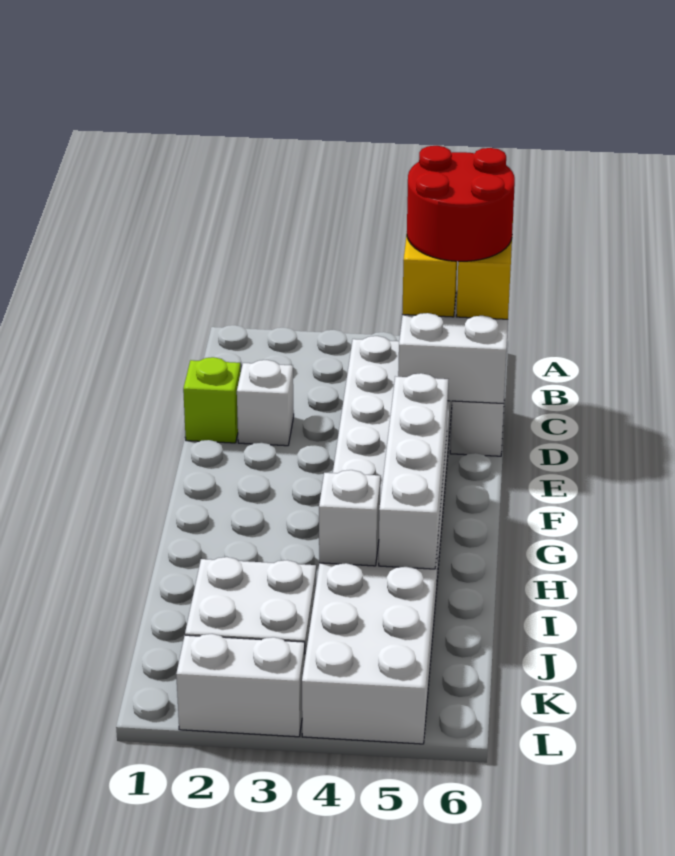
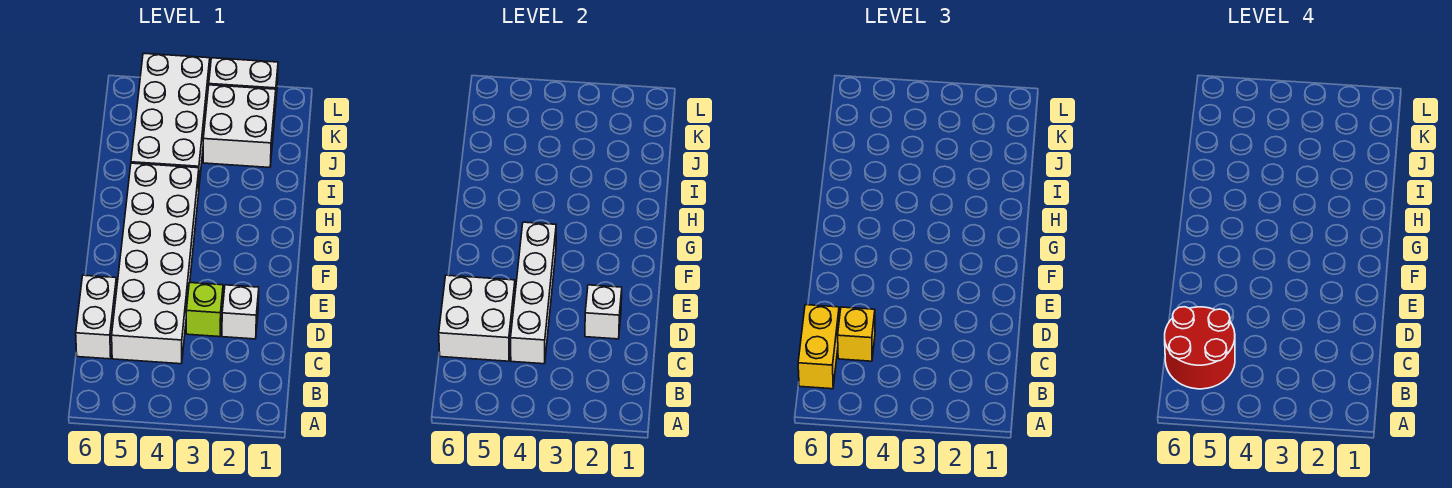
lime 1x1 brick [183,357,241,443] -> lime 1x1 brick moved to [186,283,223,337]
white 1x4 brick [379,373,448,569] -> white 1x4 brick moved to [511,222,556,364]
white 1x1 brick [319,470,380,566] -> white 1x1 brick moved to [585,285,622,339]

